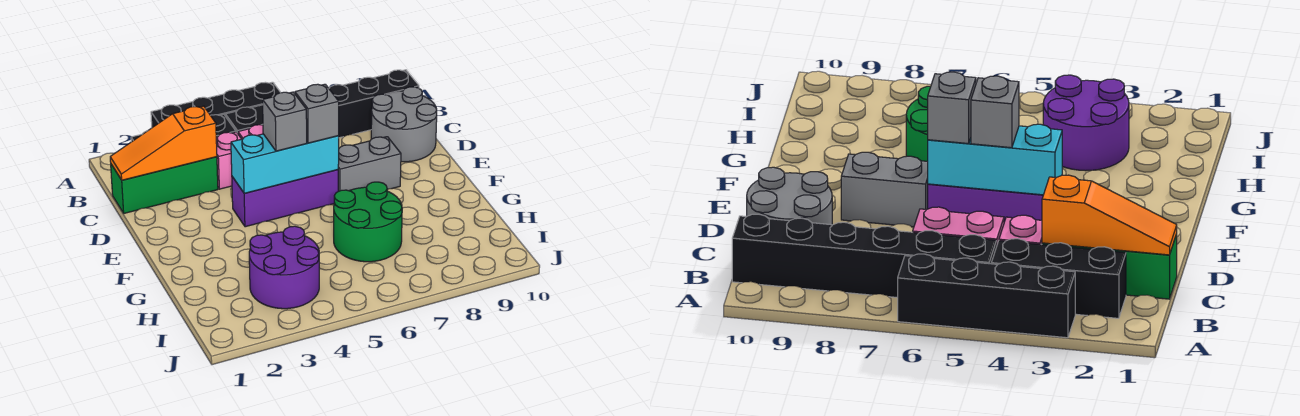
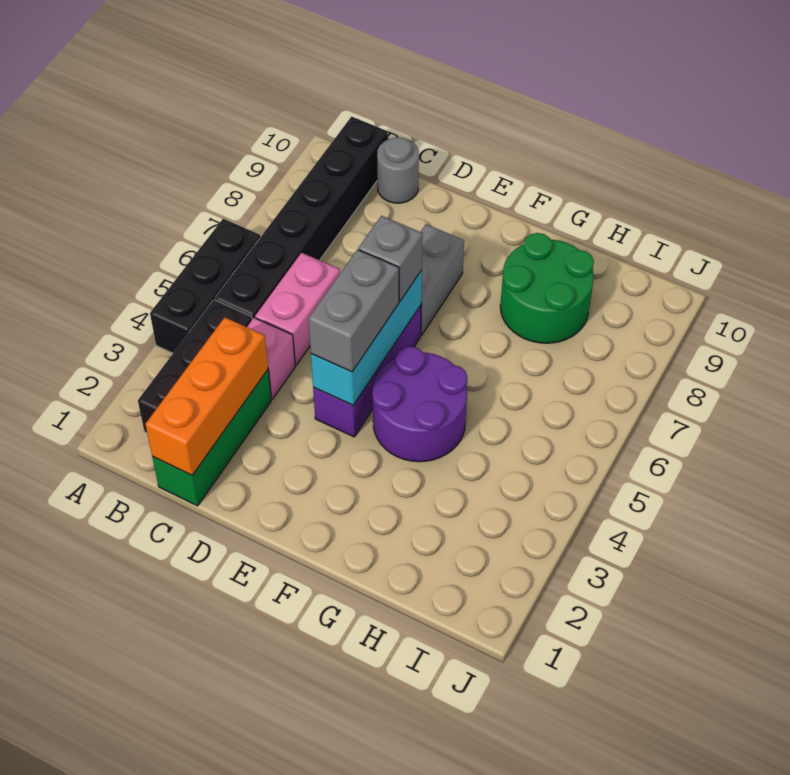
black 1x4 brick [151,82,281,127] -> black 1x3 brick [150,219,260,353]
orange 1x3 slope [110,106,217,180] -> orange 1x3 brick [145,317,268,475]
grey 2x2 round brick [371,87,437,162] -> grey 1x1 round brick [377,137,419,203]
grey 1x1 brick [263,92,307,151] -> grey 1x2 brick [309,250,399,372]
green 2x2 round brick [334,182,402,262] -> green 2x2 round brick moved to [500,233,594,343]
purple 2x2 round brick [249,226,319,309] -> purple 2x2 round brick moved to [372,346,467,462]

